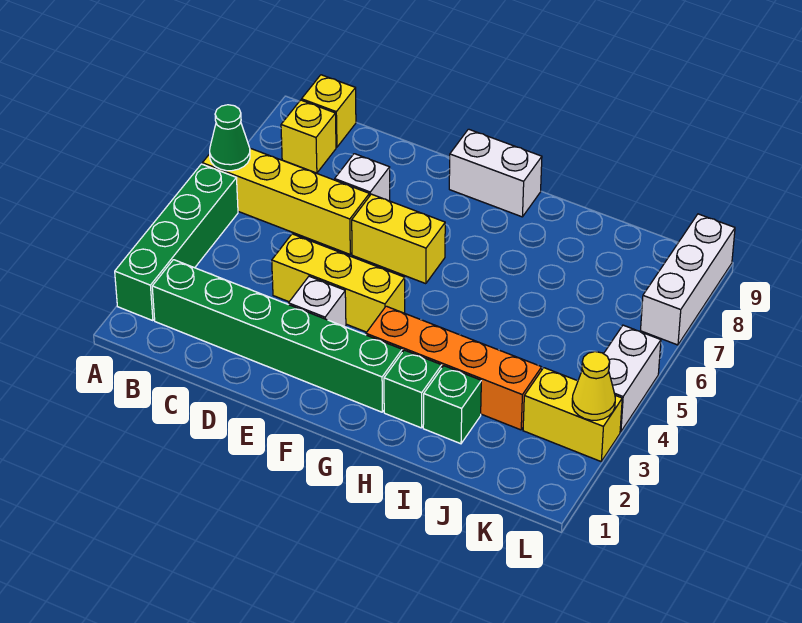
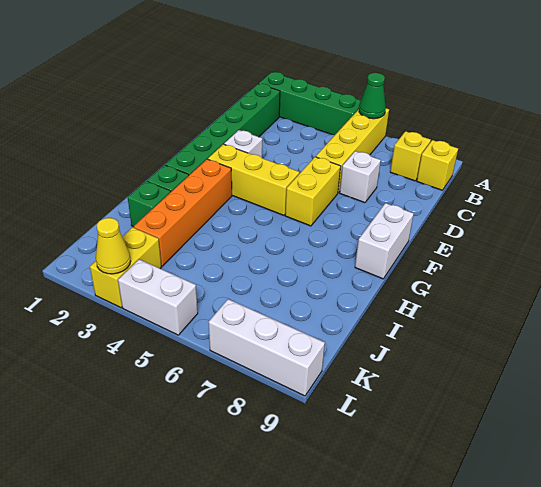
yellow 1x3 brick [272,234,405,332] -> yellow 1x3 brick turned to [208,144,300,215]

